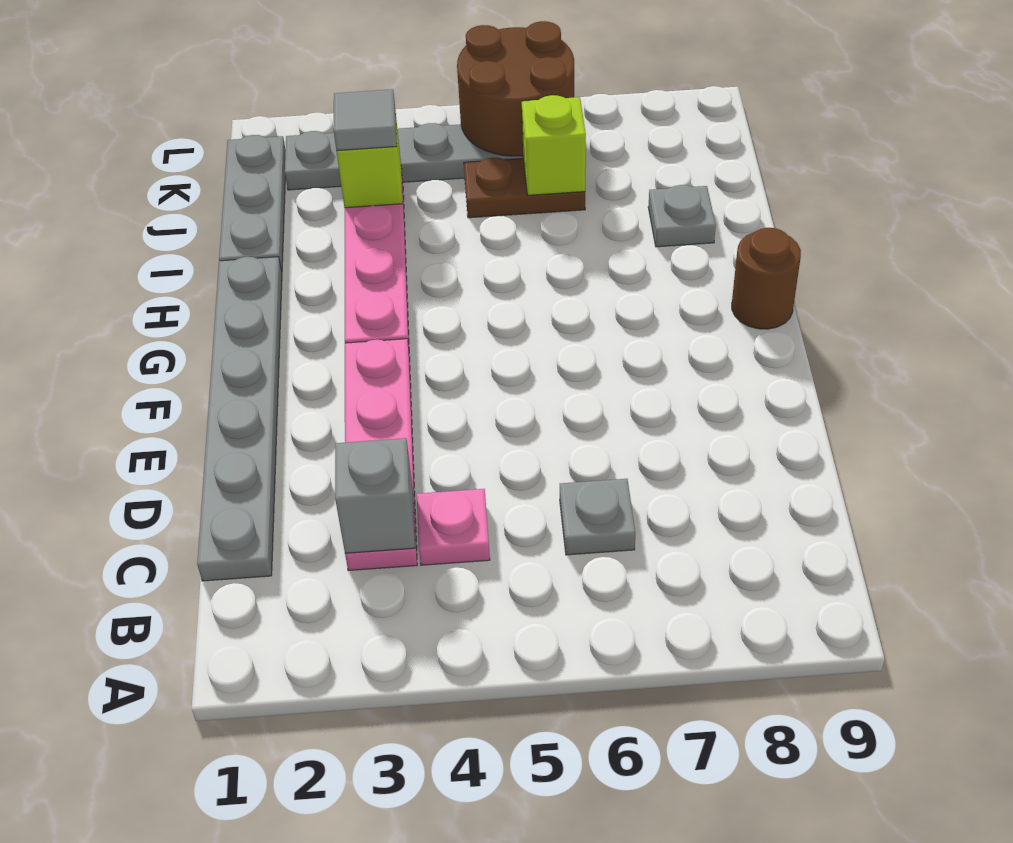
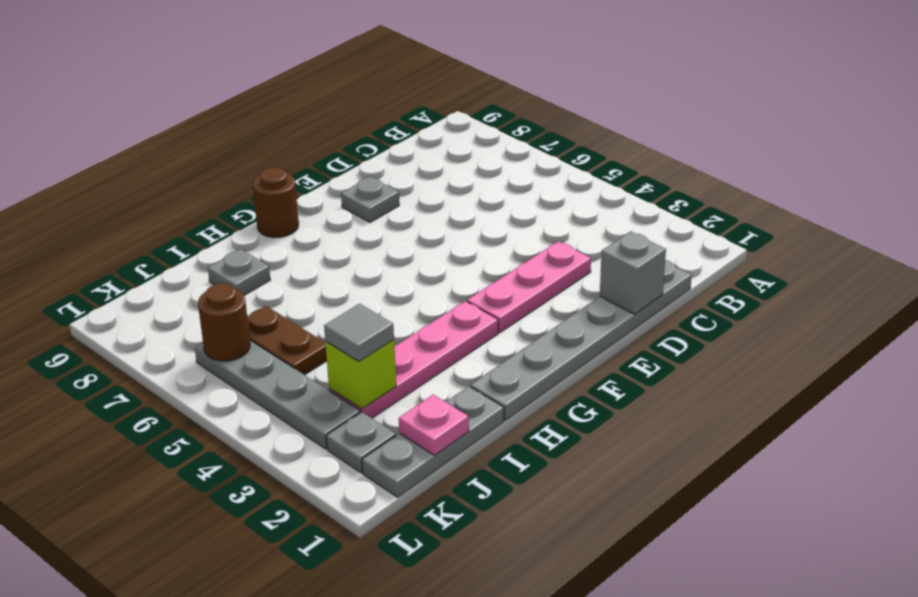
pink 1x4 plate [345,339,417,571] -> pink 1x3 plate [467,241,591,333]
grey 1x1 brick [335,438,415,553] -> grey 1x1 brick moved to [600,231,666,314]
pink 1x1 plate [417,489,490,565] -> pink 1x1 plate moved to [399,395,469,455]
grey 1x1 plate [560,479,635,555] -> grey 1x1 plate moved to [341,177,399,222]
lime 1x1 brick [522,95,586,195] -> none
brown 2x2 round brick [457,21,574,156] -> brown 1x1 round brick [198,283,250,361]

